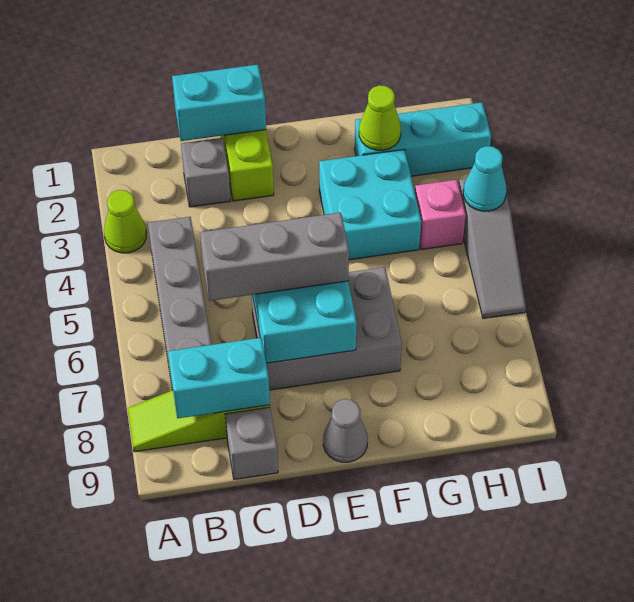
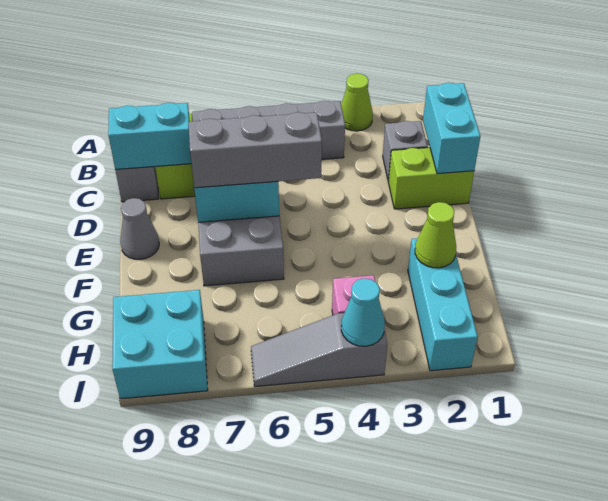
cyan 1x2 brick [168,338,270,418] -> cyan 1x2 brick turned to [108,103,191,170]
grey 1x3 brick [200,212,349,301] -> grey 1x3 brick turned to [188,112,322,188]
cyan 2x2 brick [319,150,421,260] -> cyan 2x2 brick moved to [112,290,208,399]

